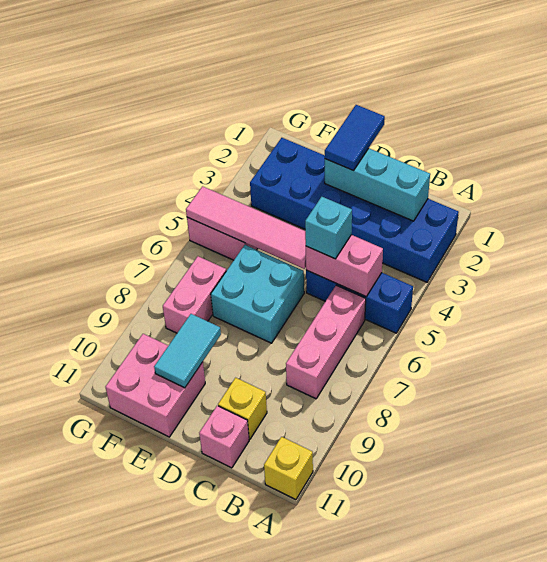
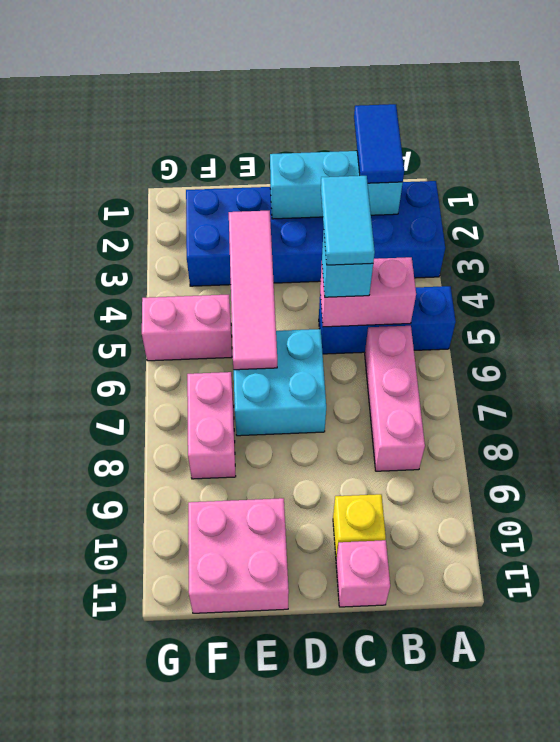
yellow 1x1 brick [264,437,313,500] -> none
blue 1x2 tile [325,105,385,171] -> blue 1x2 tile moved to [354,104,404,183]
pink 1x4 tile [186,186,306,269] -> pink 1x4 tile turned to [229,211,277,370]
cyan 1x2 tile [154,314,221,388] -> cyan 1x2 tile moved to [321,176,375,265]

